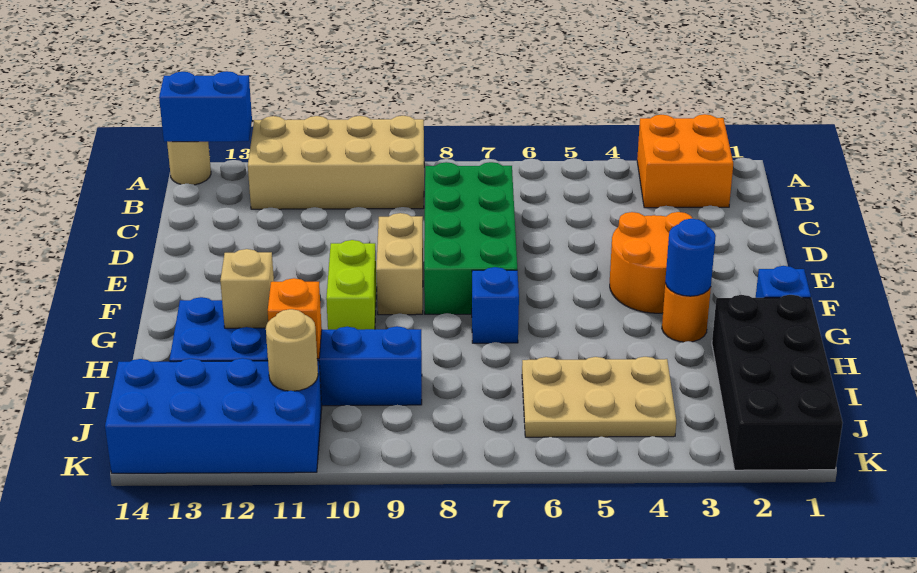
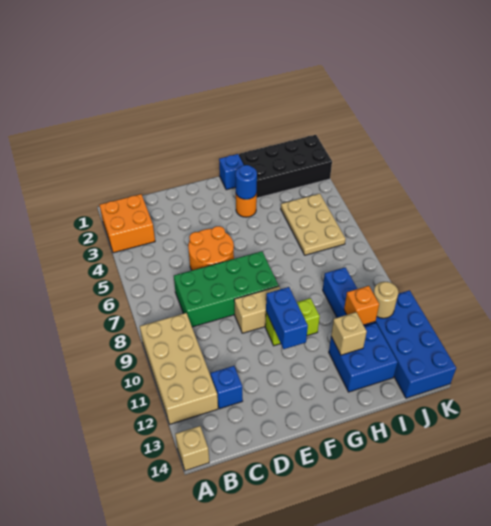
blue 1x2 brick [159,71,252,142] -> blue 1x2 brick moved to [266,287,308,349]
tan 1x1 round brick [167,142,211,185] -> tan 1x1 brick [175,426,209,471]
orange 2x2 round brick [610,212,693,313] -> orange 2x2 round brick moved to [188,226,234,270]
blue 1x1 brick [472,267,519,343] -> blue 1x1 brick moved to [211,366,243,409]

